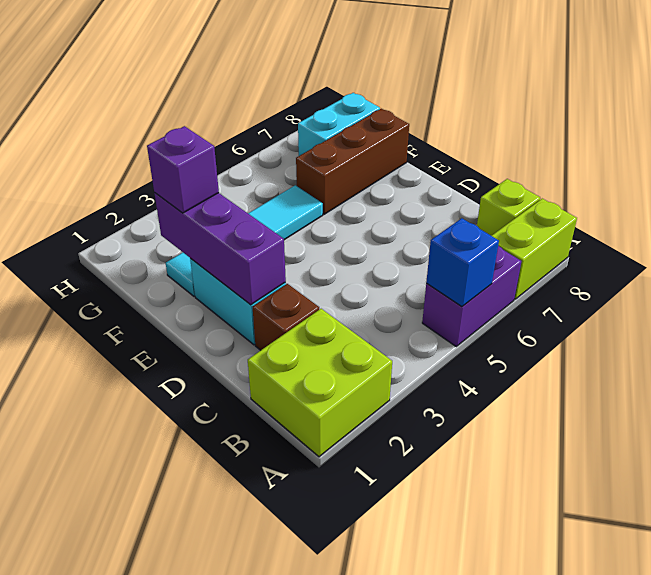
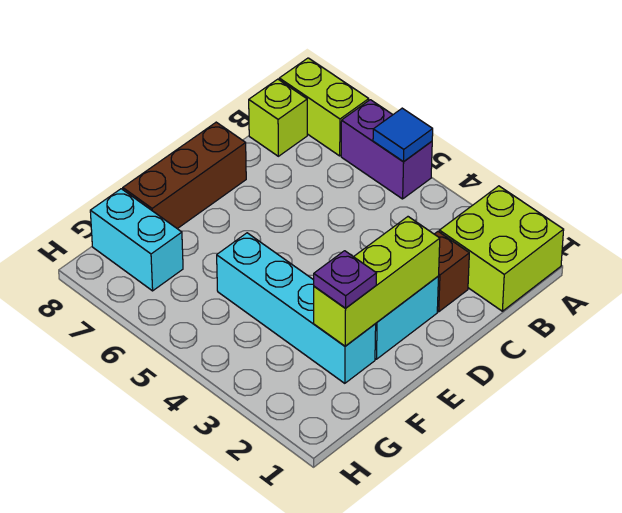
blue 1x1 brick [426,218,499,307] -> blue 1x1 tile [373,108,433,162]
purple 1x3 brick [154,193,286,305] -> lime 1x3 brick [314,217,440,346]
cyan 1x4 tile [166,185,323,296] -> cyan 1x4 brick [217,233,376,383]
purple 1x1 brick [147,126,219,213] -> purple 1x1 plate [314,251,376,308]
brown 1x3 brick [296,109,409,214] -> brown 1x3 brick turned to [123,122,246,229]

